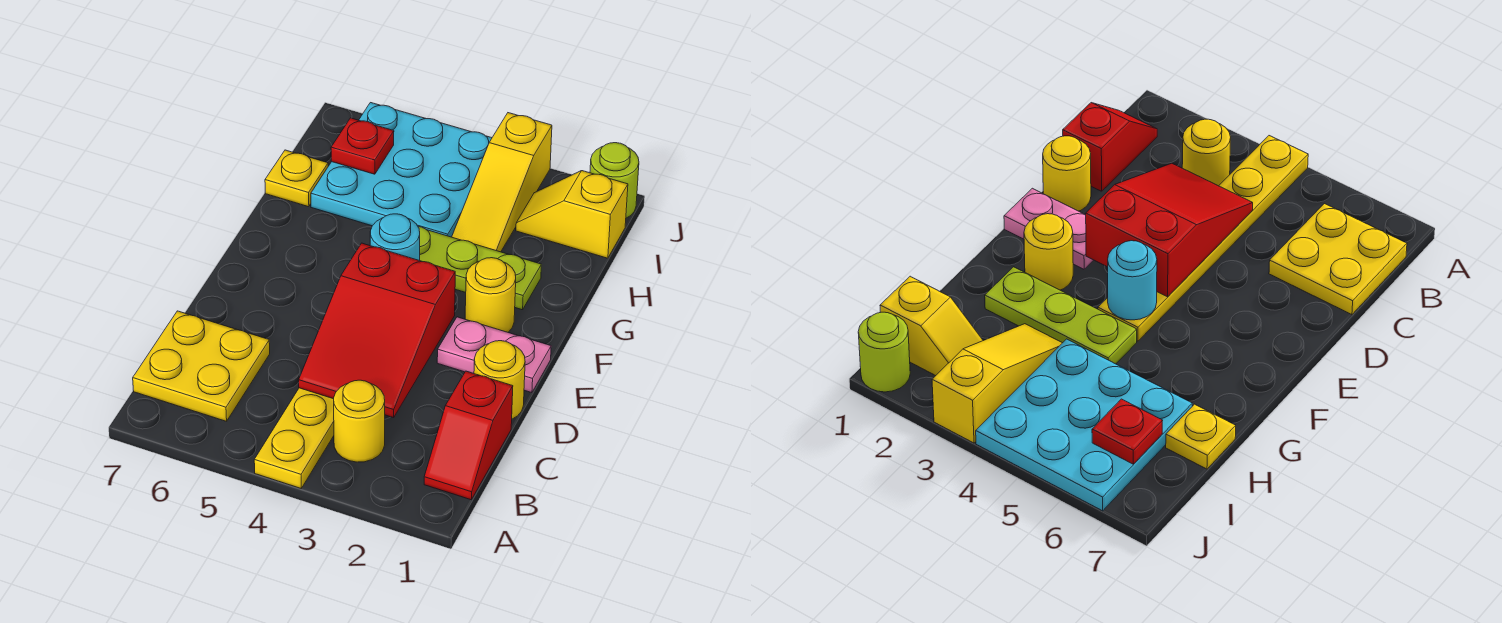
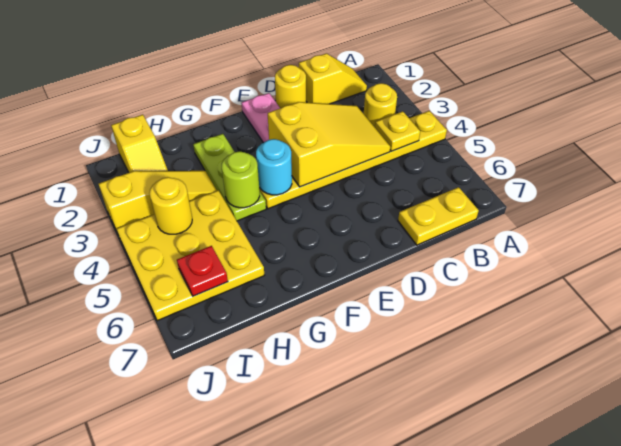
red 1x2 slope [424,371,513,500] -> yellow 1x2 slope [299,53,367,104]
yellow 2x2 plate [133,311,270,421] -> yellow 1x2 plate [398,187,479,245]
red 2x3 slope [299,243,455,418] -> yellow 2x3 slope [268,102,390,187]
yellow 1x1 round brick [465,258,516,332] -> yellow 1x1 round brick moved to [149,177,192,234]
cyan 3x3 plate [311,103,492,237] -> yellow 3x3 plate [116,190,264,321]
yellow 1x1 plate [265,150,328,207] -> yellow 1x1 plate moved to [375,111,420,151]
lime 1x1 round brick [590,143,639,218] -> lime 1x1 round brick moved to [222,151,260,208]

